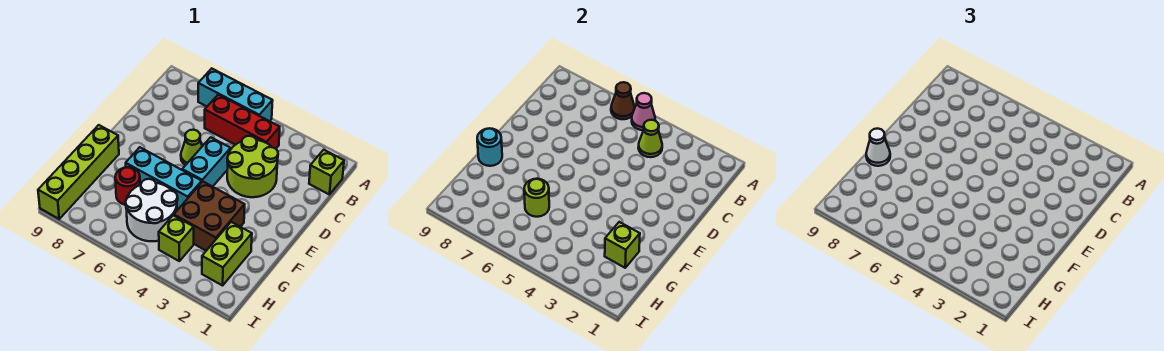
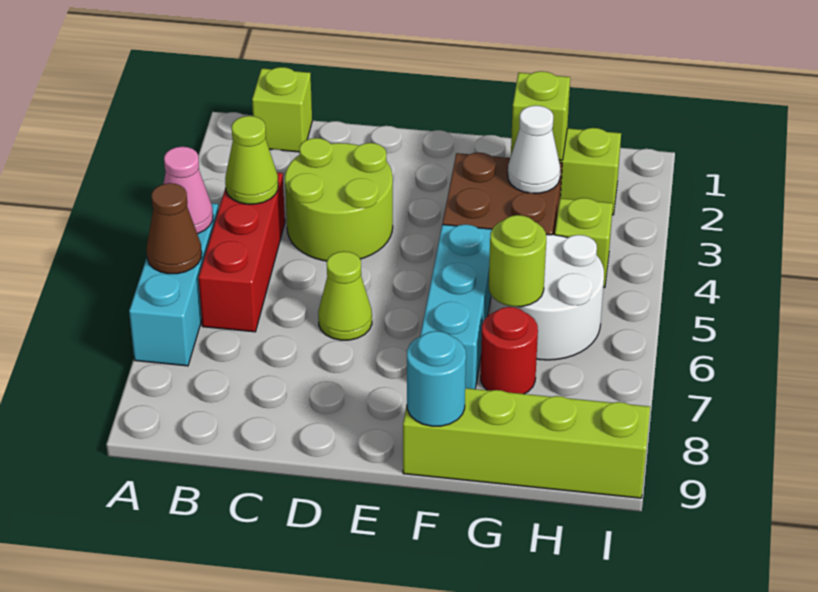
cyan 1x2 brick [182,137,231,187] -> none
white 1x1 cone [866,129,890,166] -> white 1x1 cone moved to [508,105,560,193]

